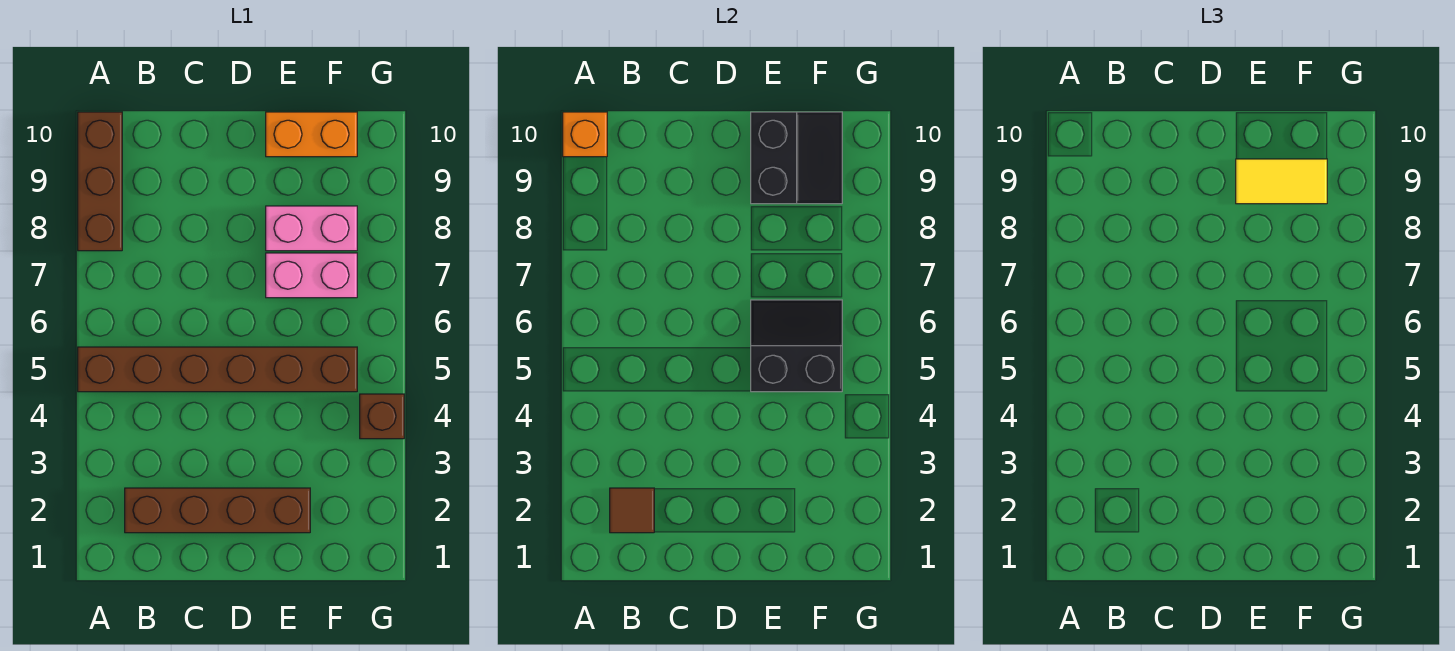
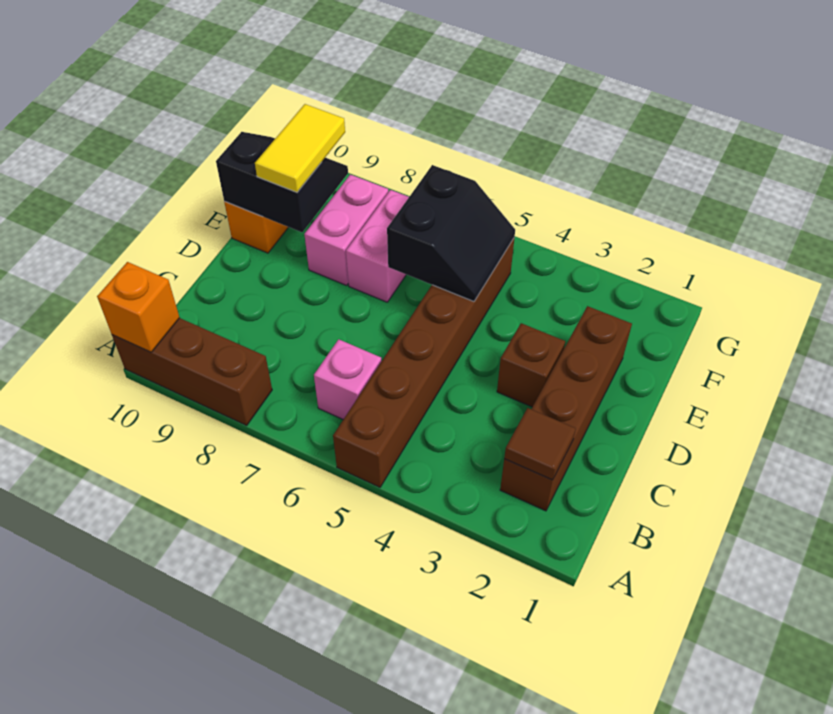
none -> pink 1x1 brick [314,339,382,419]
black 2x2 slope [751,300,842,392] -> black 2x2 slope turned to [387,165,515,301]
brown 1x1 brick [360,394,404,439] -> brown 1x1 brick moved to [497,323,565,407]

